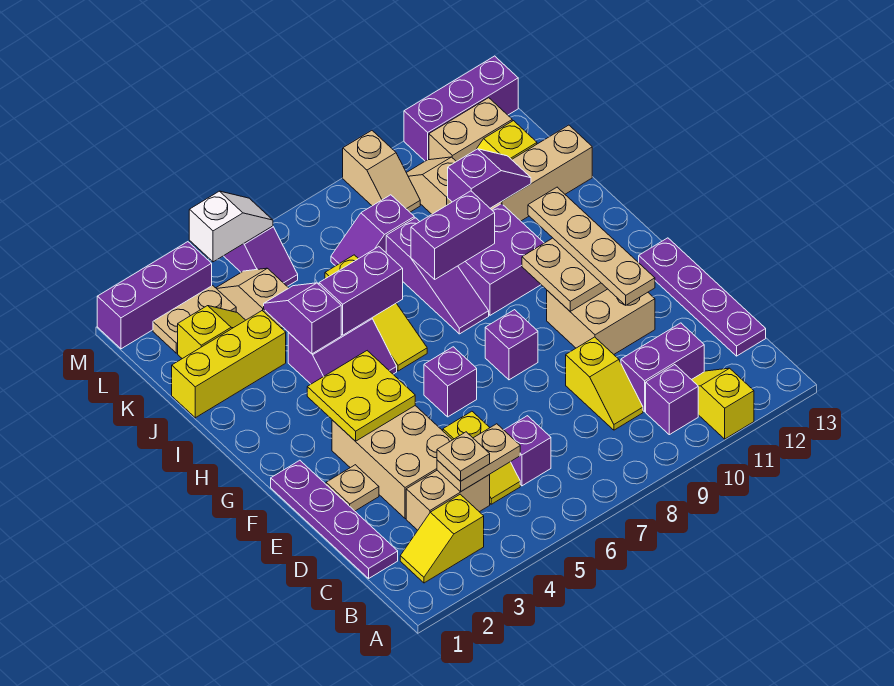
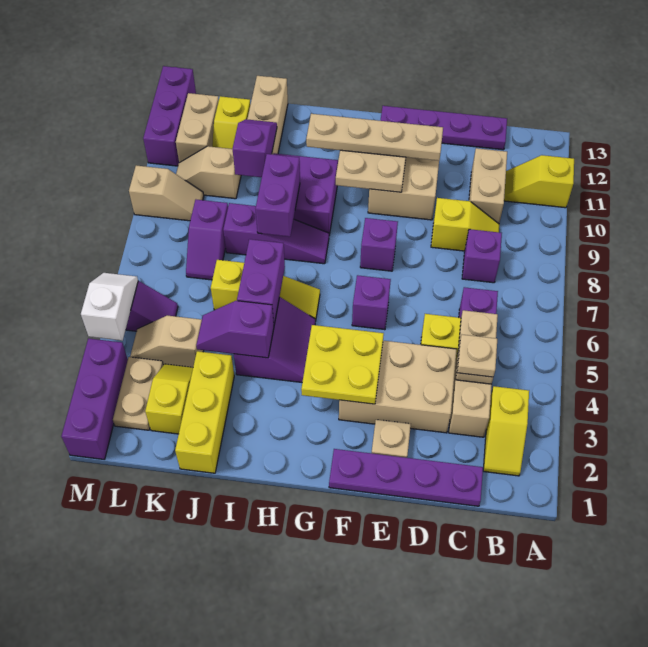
purple 1x1 brick [646,365,698,435] -> purple 1x1 brick moved to [462,229,502,283]
purple 1x2 brick [621,323,704,412] -> tan 1x2 brick [469,148,507,224]

